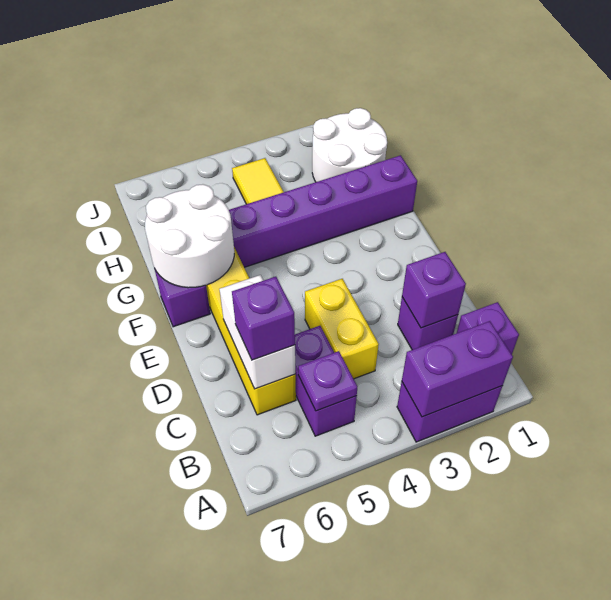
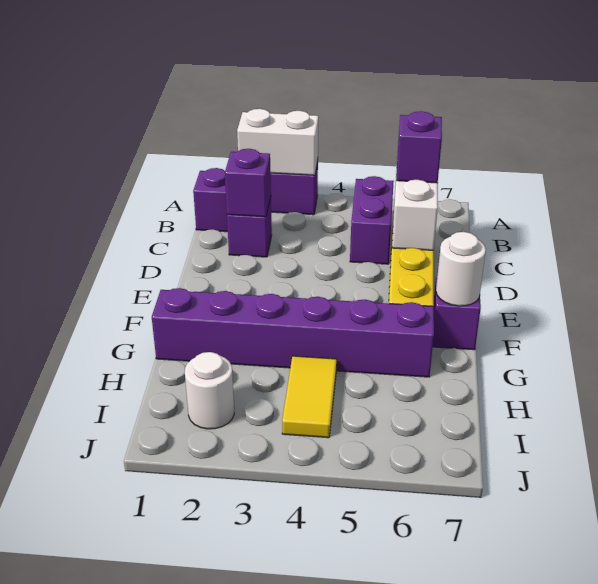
purple 1x2 brick [402,321,513,417] -> white 1x2 brick [237,109,319,175]
purple 1x1 plate [298,351,357,411] -> none
yellow 1x2 brick [305,279,379,379] -> none
white 2x2 round brick [145,184,234,288] -> white 1x1 round brick [436,232,486,306]
white 2x2 round brick [312,108,387,182] -> white 1x1 round brick [185,352,234,429]

